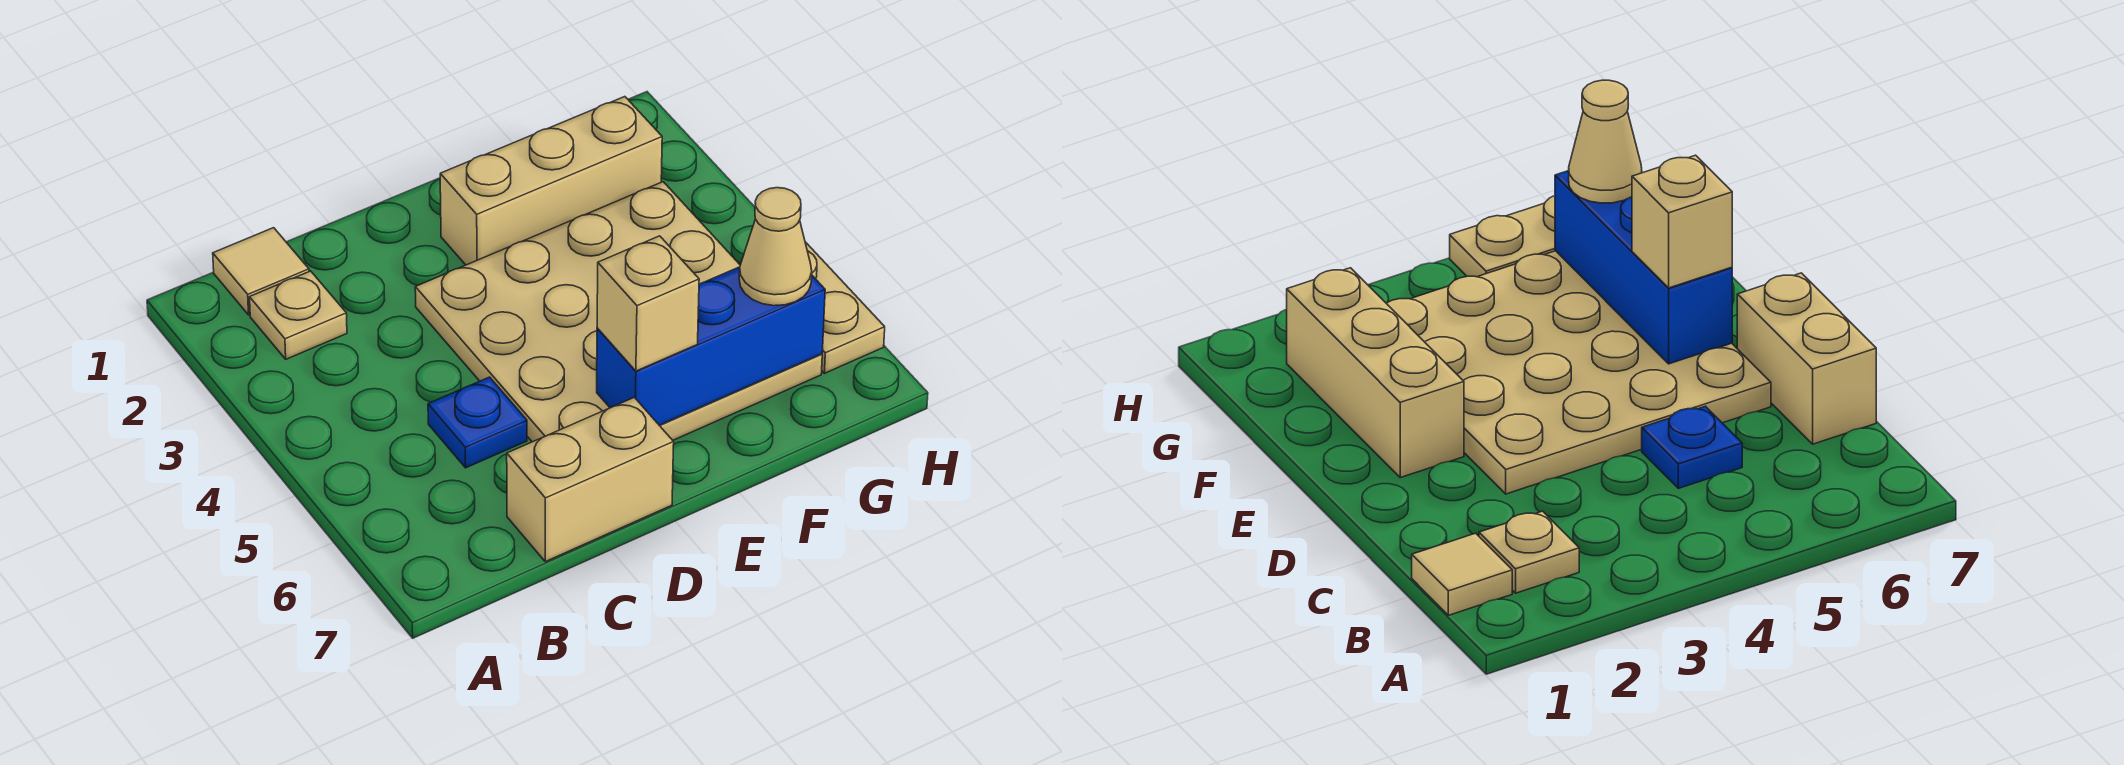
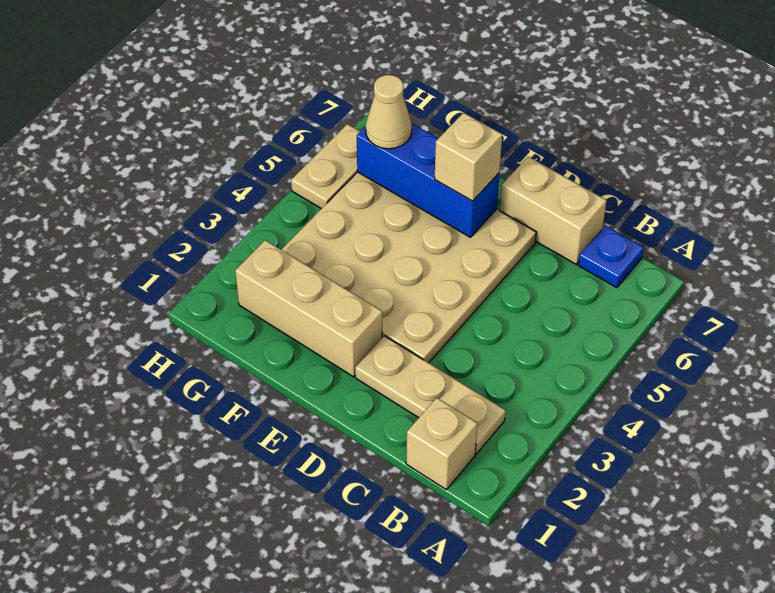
tan 1x1 tile [213,228,309,315] -> tan 1x1 brick [406,398,477,489]
tan 1x1 plate [250,271,347,359] -> tan 1x3 plate [355,336,506,454]
blue 1x1 plate [428,377,527,468] -> blue 1x1 plate moved to [578,226,644,288]

